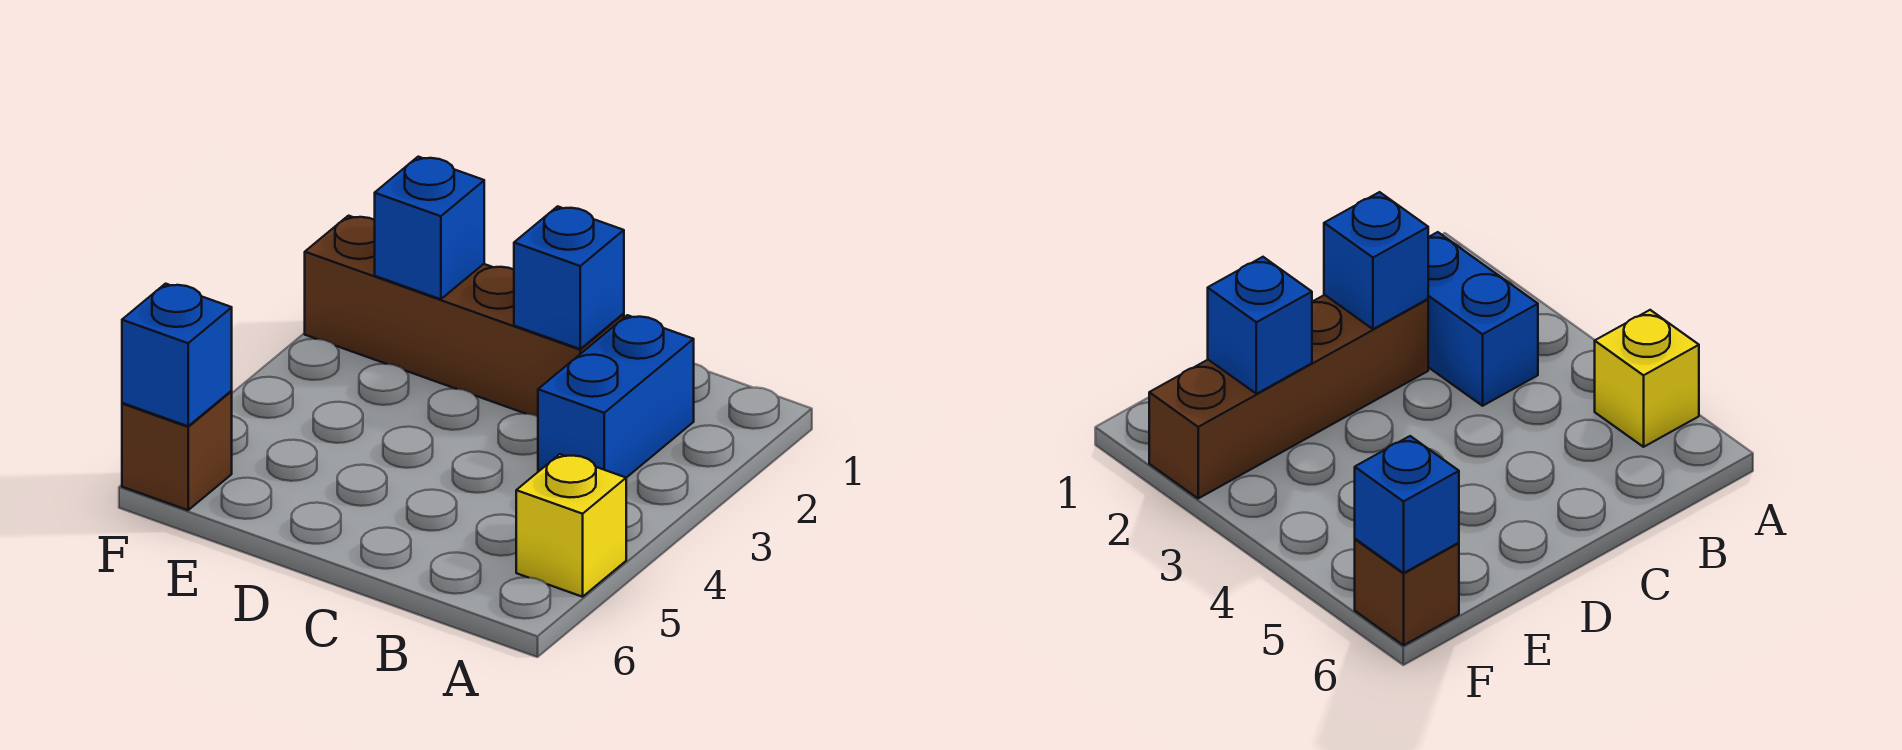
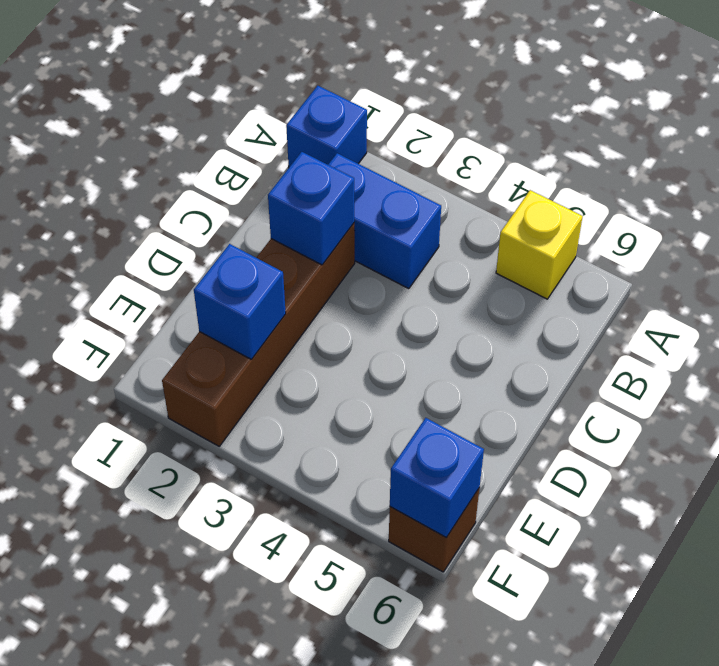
none -> blue 1x1 brick [286,86,367,167]

